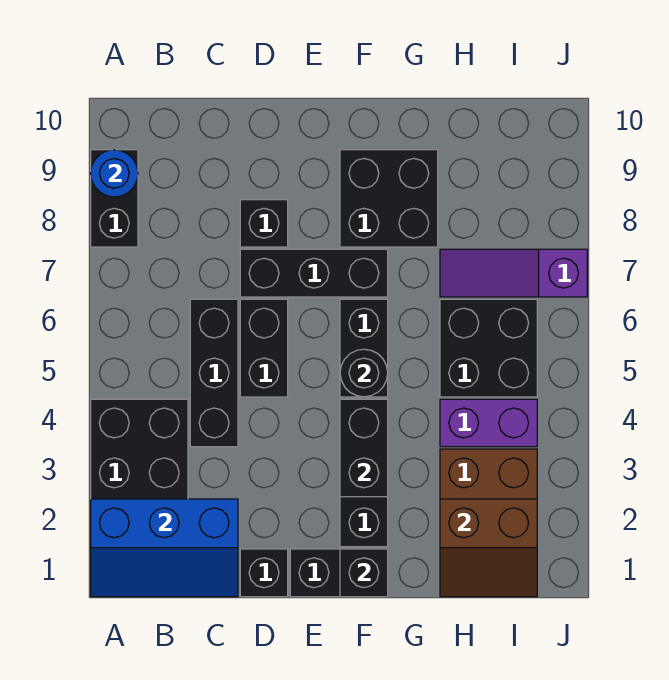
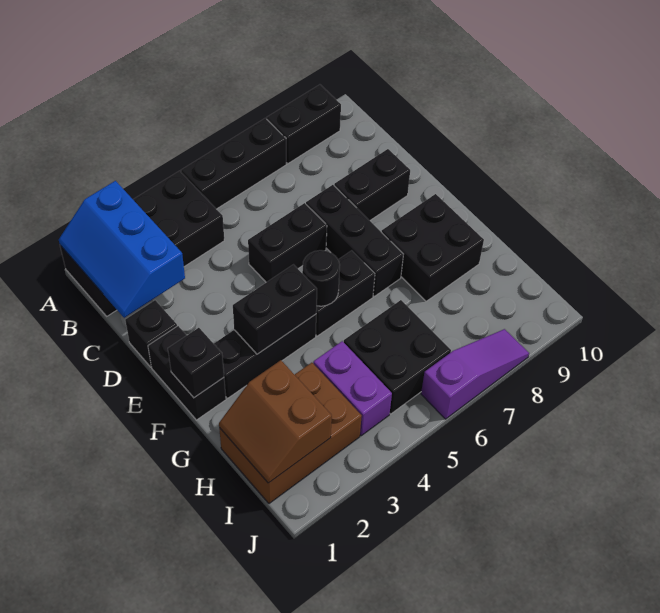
blue 1x1 round brick [91,150,138,197] -> none
black 1x3 brick [190,299,238,447] -> black 1x3 brick moved to [181,118,286,209]
black 1x1 brick [240,200,288,247] -> black 1x2 brick [334,149,410,220]
purple 1x3 slope [440,249,587,297] -> purple 1x3 slope turned to [421,329,529,419]

